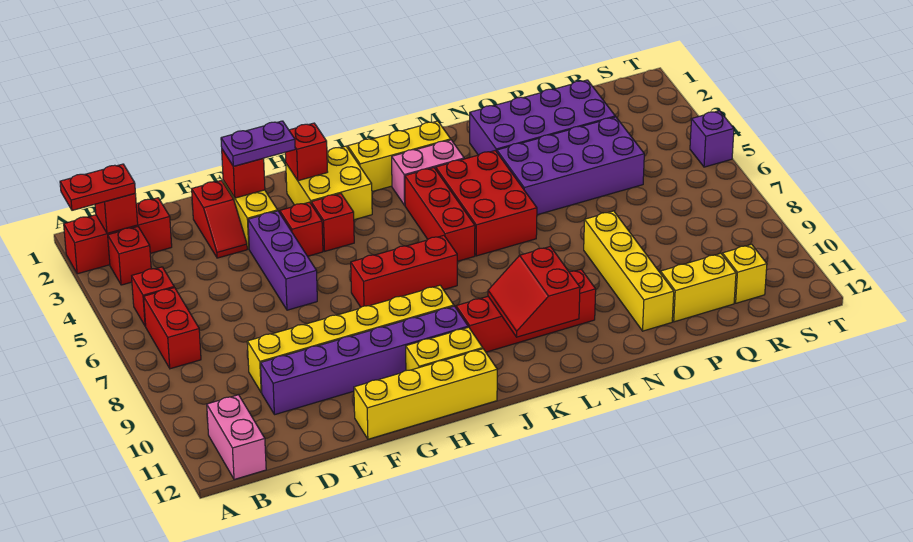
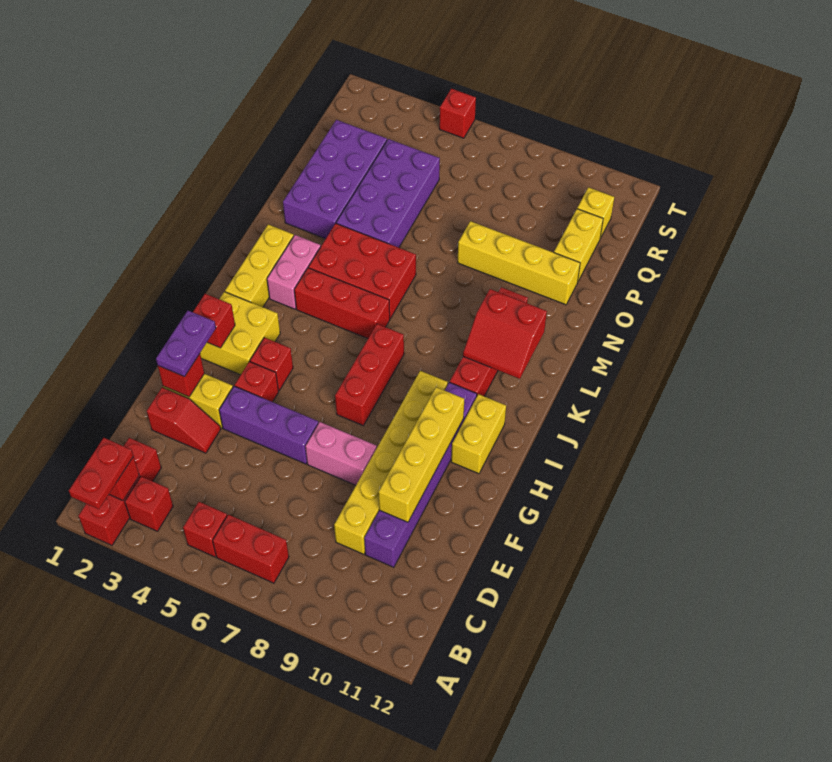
pink 1x2 brick [207,395,266,480] -> pink 1x2 brick moved to [305,422,377,485]
yellow 1x4 brick [354,349,497,439] -> yellow 1x4 brick moved to [378,387,464,522]
purple 1x1 brick [690,111,734,167] -> red 1x1 brick [439,89,476,138]

